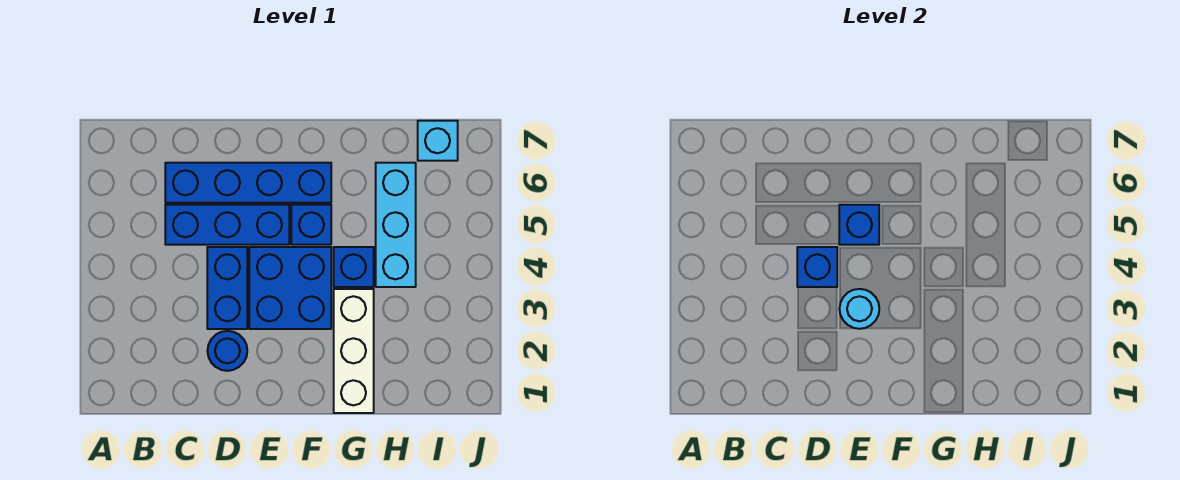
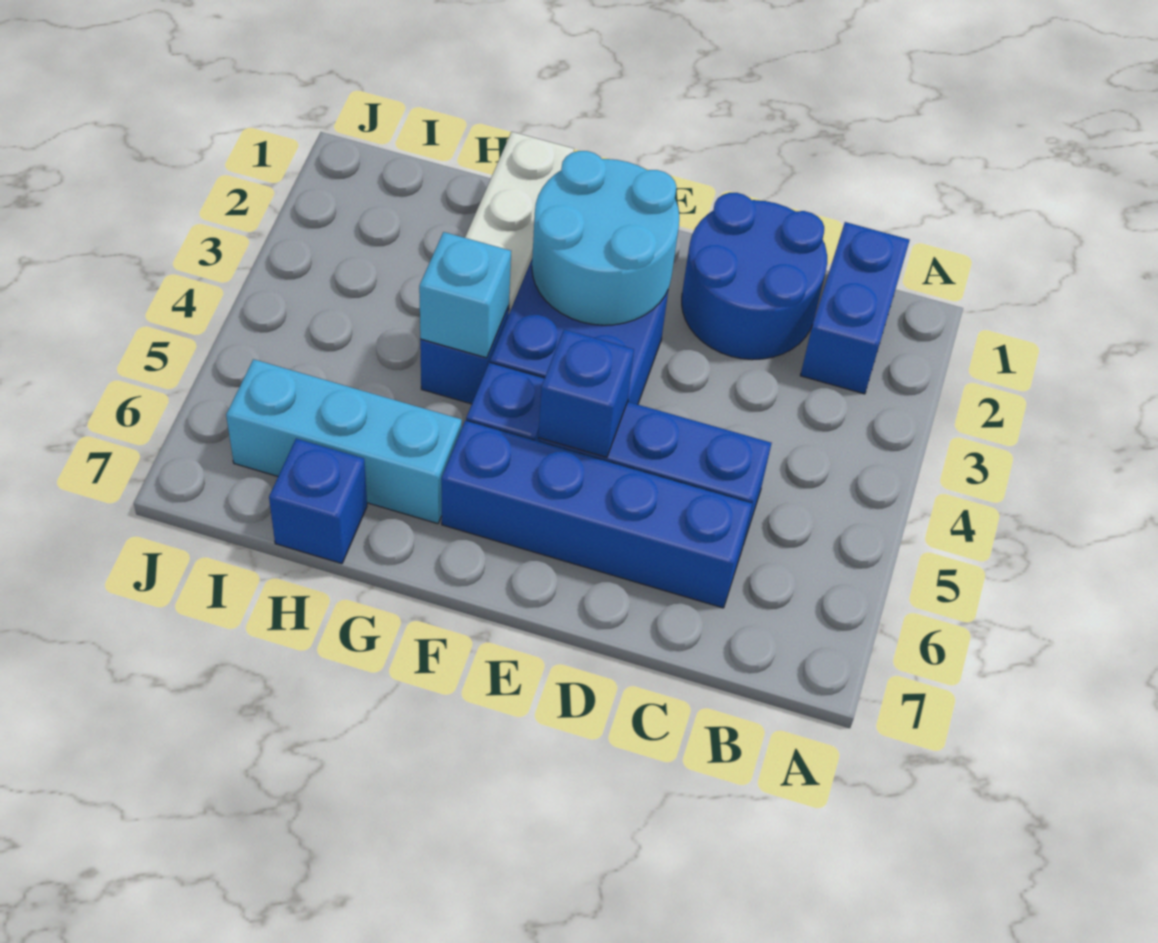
blue 1x1 round brick [208,331,247,371] -> blue 2x2 round brick [682,193,827,360]
blue 1x2 brick [207,247,247,329] -> blue 1x2 brick moved to [800,222,910,394]
blue 1x1 brick [797,247,837,287] -> blue 1x1 brick moved to [269,439,367,564]
cyan 1x1 round brick [840,289,879,329] -> cyan 2x2 round brick [532,151,679,325]
cyan 1x3 brick [376,163,416,287] -> cyan 1x3 brick turned to [226,359,462,524]
cyan 1x1 brick [418,121,458,161] -> cyan 1x1 brick moved to [419,232,511,358]

